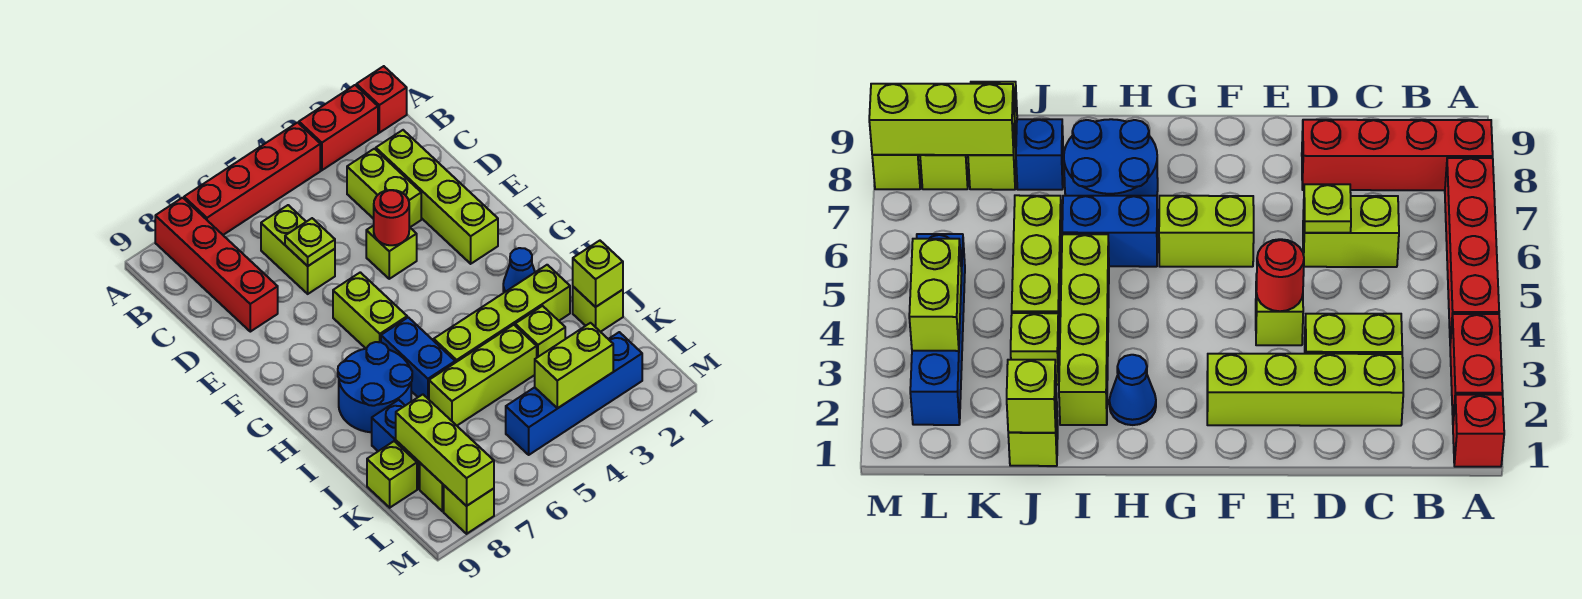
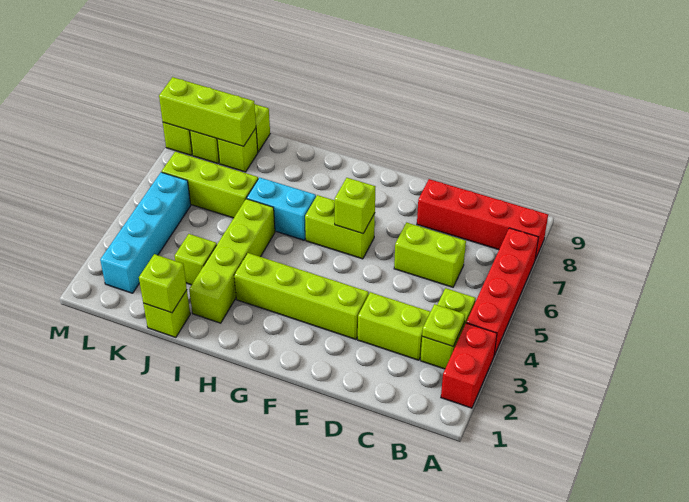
red 1x1 brick [356,66,407,133] -> none
lime 1x4 brick [376,130,498,264] -> lime 1x4 brick moved to [234,253,369,339]
lime 1x1 plate [285,218,335,266] -> lime 1x1 plate moved to [422,304,465,346]
lime 1x1 brick [366,225,417,279] -> lime 1x1 brick moved to [335,178,375,234]
red 1x1 round brick [374,190,409,245] -> none
blue 1x1 cone [503,248,535,292] -> none
blue 1x2 brick [381,317,455,399] -> cyan 1x2 brick [247,177,316,240]
blue 2x2 round brick [338,342,412,432] -> none
lime 1x3 brick [429,325,537,426] -> lime 1x3 brick turned to [162,152,258,218]
blue 1x1 brick [372,400,405,451] -> none
blue 1x4 brick [506,332,642,455] -> cyan 1x4 brick [100,172,191,293]
lime 1x2 brick [535,323,613,408] -> lime 1x2 brick moved to [421,288,476,369]

